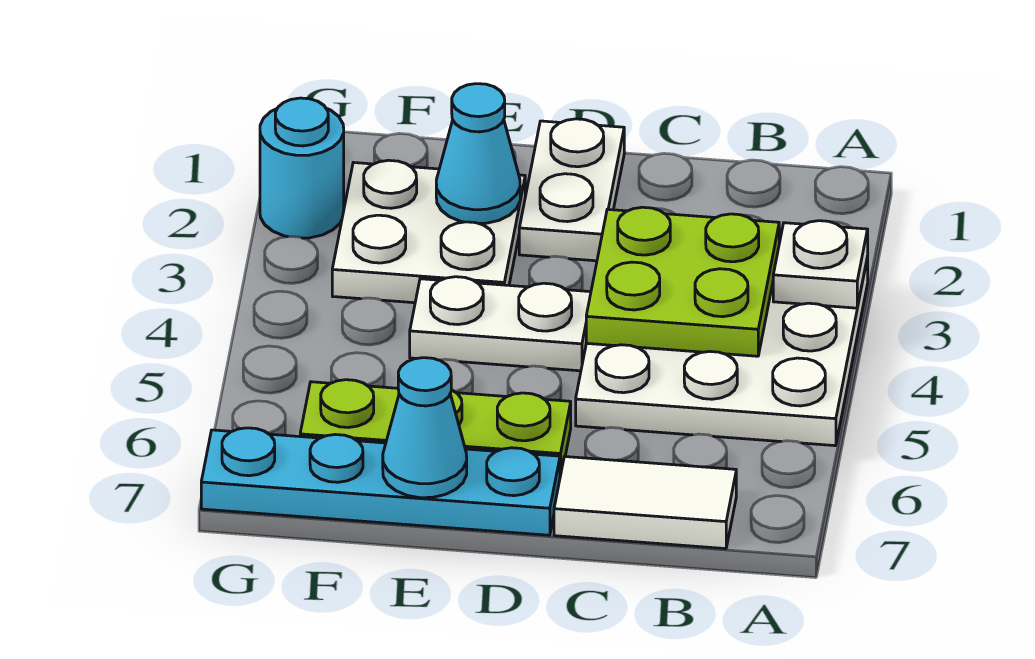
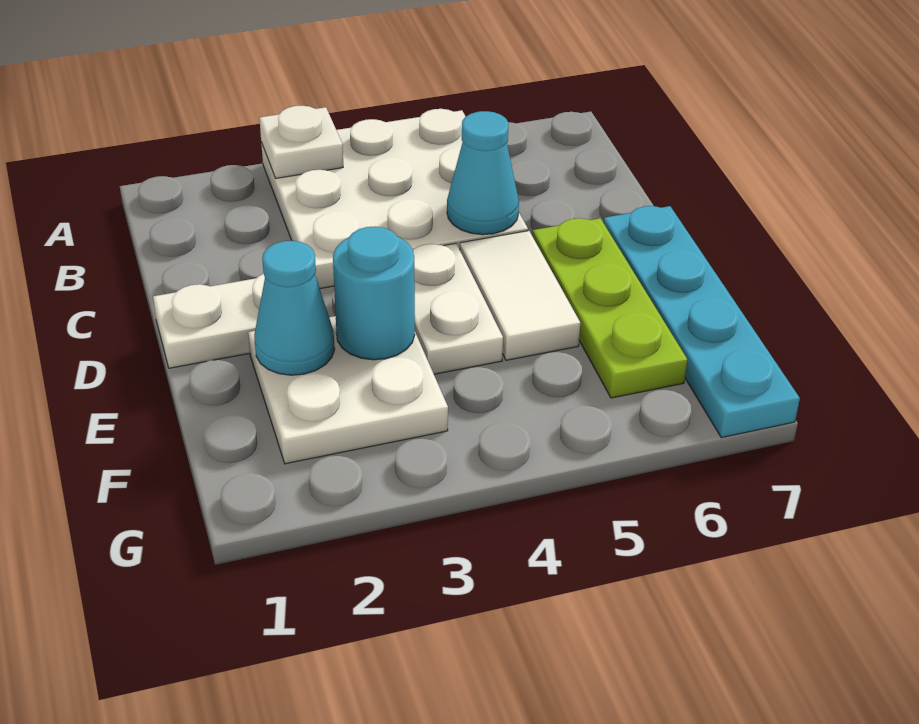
lime 2x2 plate [586,207,779,356] -> none
white 1x2 tile [554,457,736,549] -> white 1x2 tile moved to [460,231,580,360]
cyan 1x1 cone [383,358,467,498] -> cyan 1x1 cone moved to [447,111,519,235]
cyan 1x1 round brick [260,98,344,238] -> cyan 1x1 round brick moved to [333,226,415,360]

